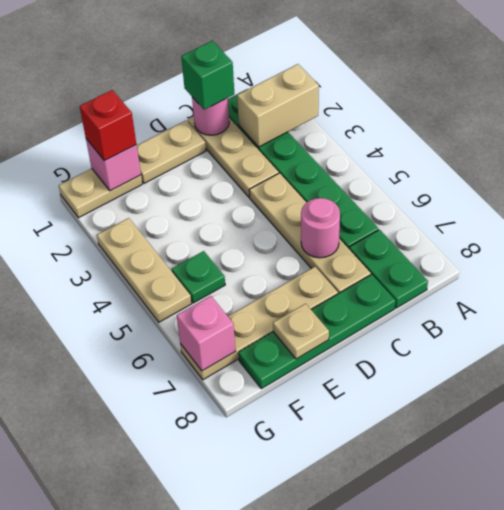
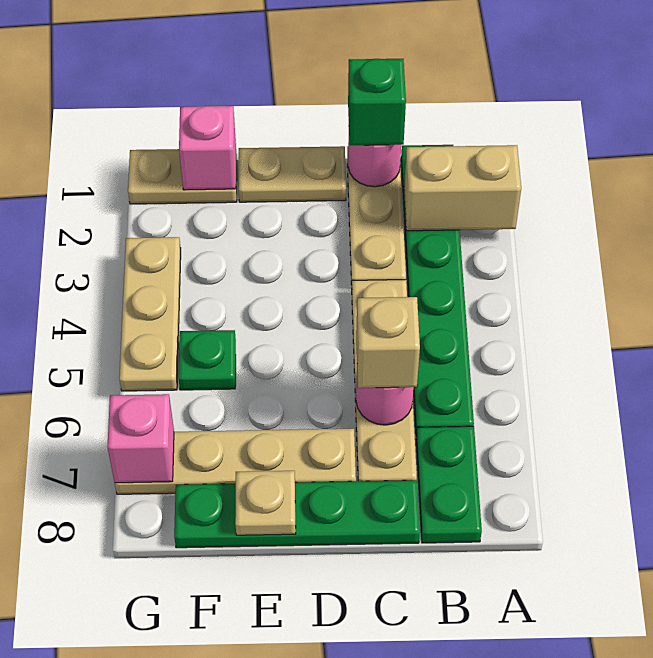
none -> tan 1x1 brick [356,297,420,388]
red 1x1 brick [80,90,136,161] -> none

